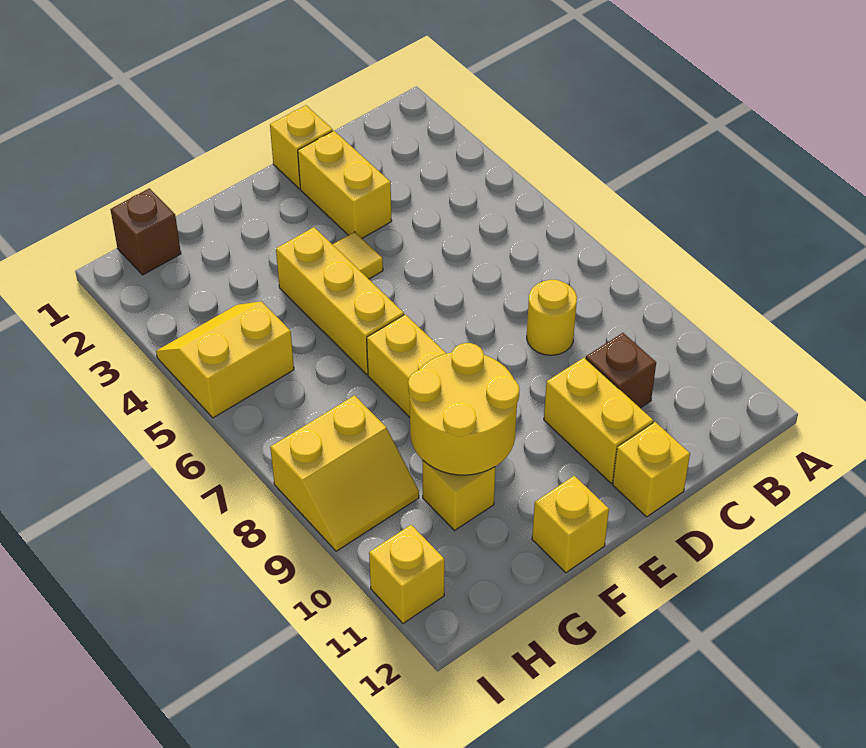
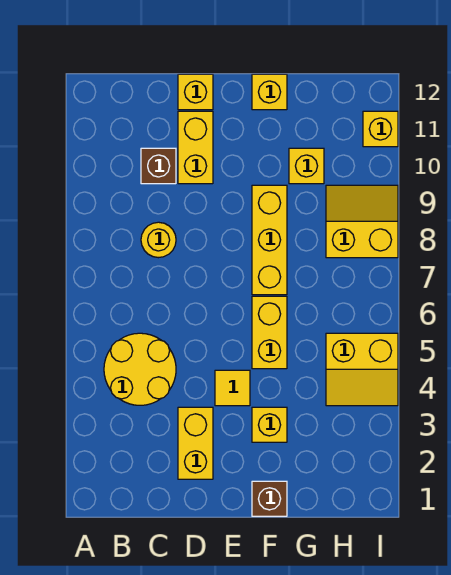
yellow 1x1 brick [270,105,333,189] -> yellow 1x1 brick moved to [252,407,287,442]
yellow 1x3 brick [276,227,404,374] -> yellow 1x2 brick [252,296,287,369]
yellow 2x2 round brick [408,343,520,475] -> yellow 2x2 round brick moved to [104,333,176,405]
brown 1x1 brick [110,188,181,275] -> brown 1x1 brick moved to [252,481,287,516]

